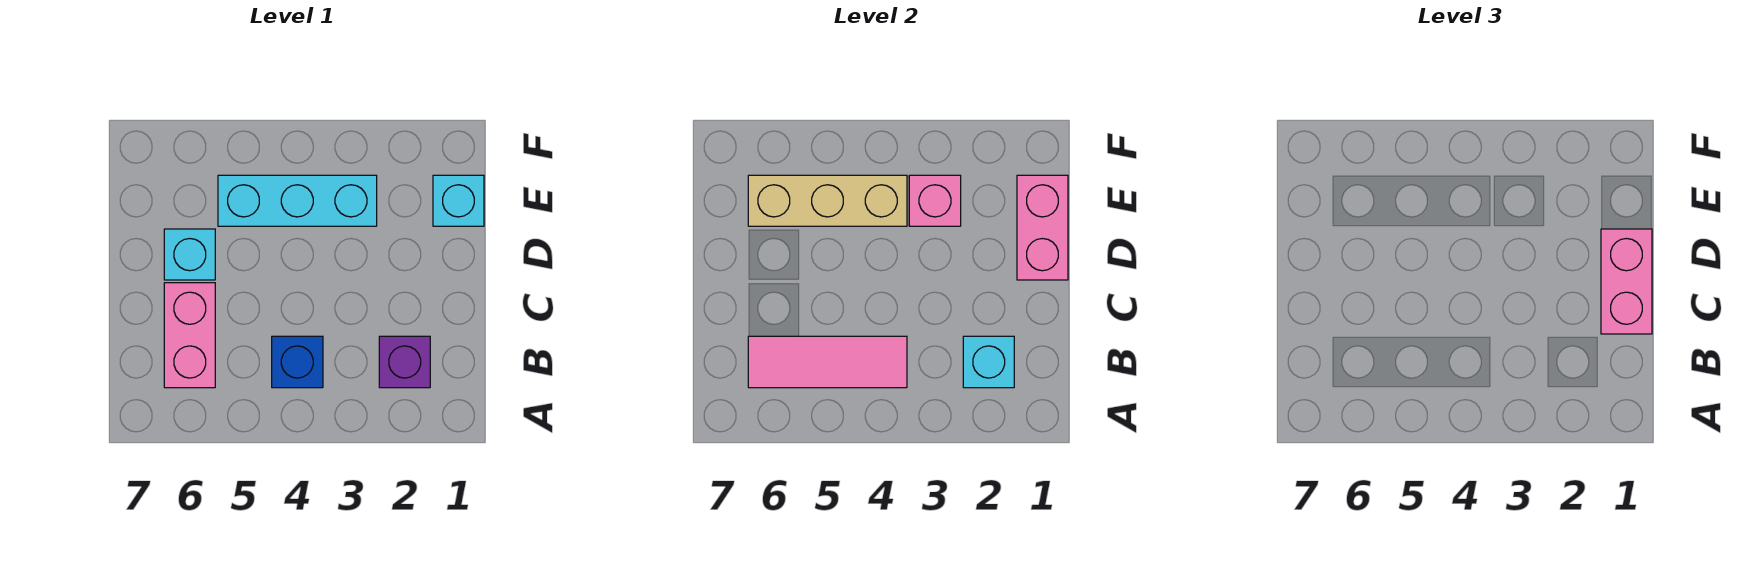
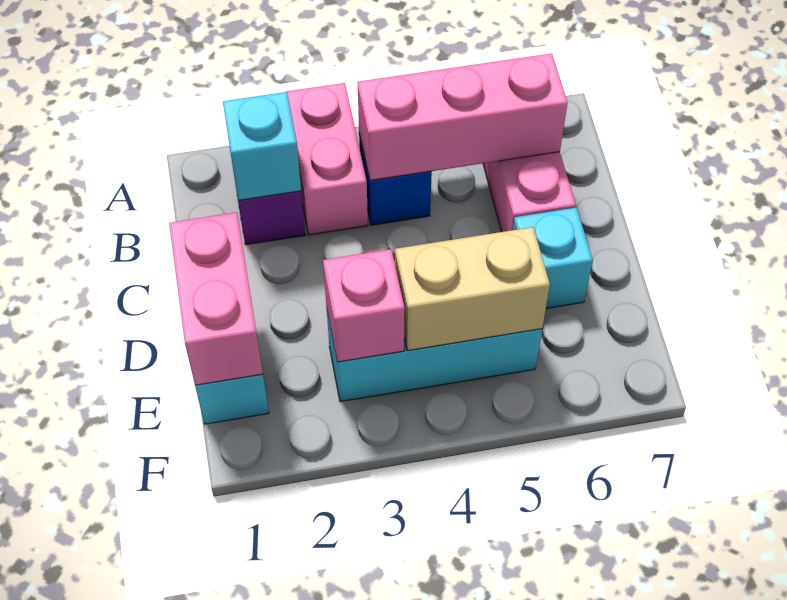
pink 1x3 tile [748,336,907,388] -> pink 1x3 brick [357,53,568,180]
pink 1x2 brick [1601,229,1652,334] -> pink 1x2 brick moved to [286,83,368,235]
tan 1x3 brick [748,175,907,226] -> tan 1x2 brick [395,227,550,351]

